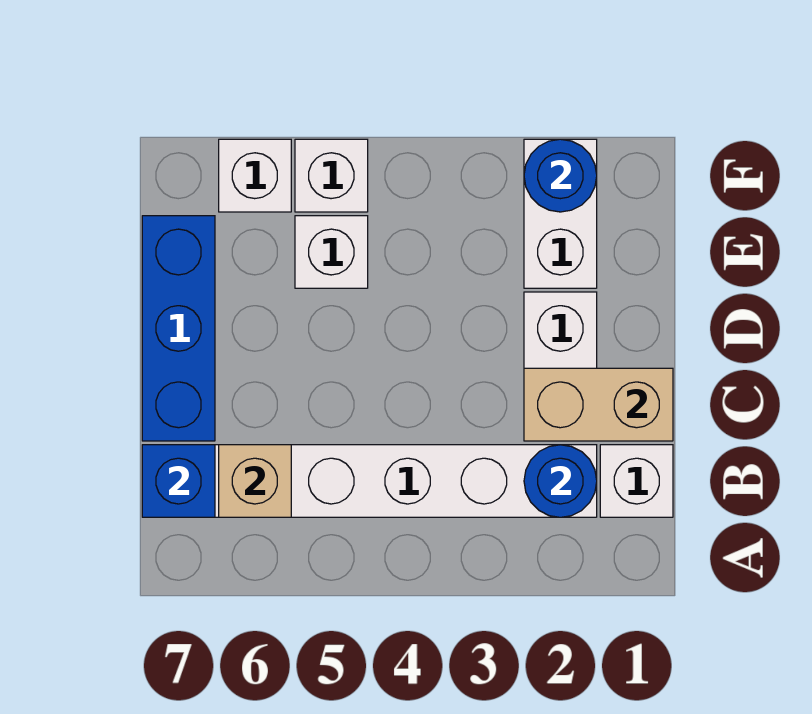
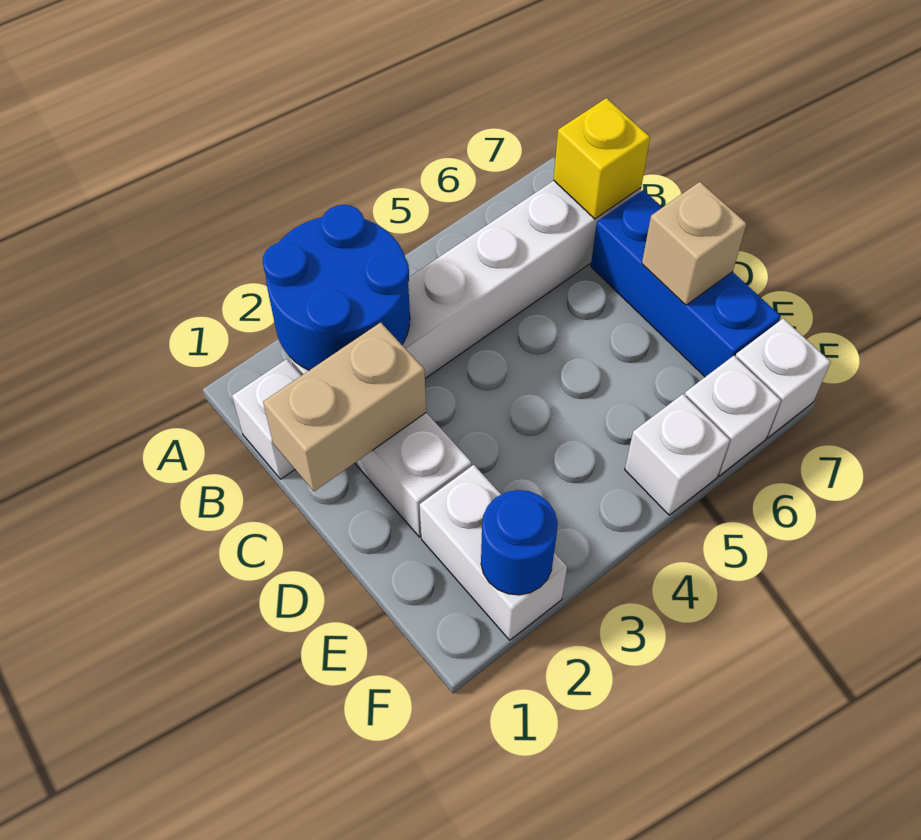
blue 1x1 round brick [524,445,597,517] -> blue 2x2 round brick [263,205,410,370]
tan 1x1 brick [219,445,291,517] -> tan 1x1 brick moved to [642,182,747,305]
blue 1x1 brick [142,445,215,517] -> yellow 1x1 brick [554,98,650,219]
white 1x1 brick [295,216,368,288] -> white 1x1 brick moved to [735,318,831,437]

